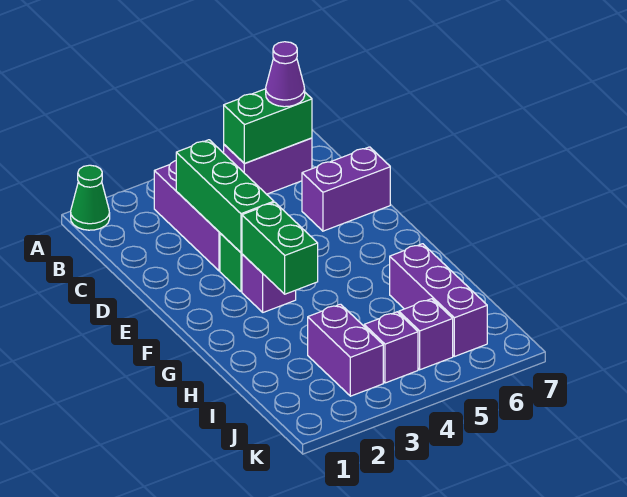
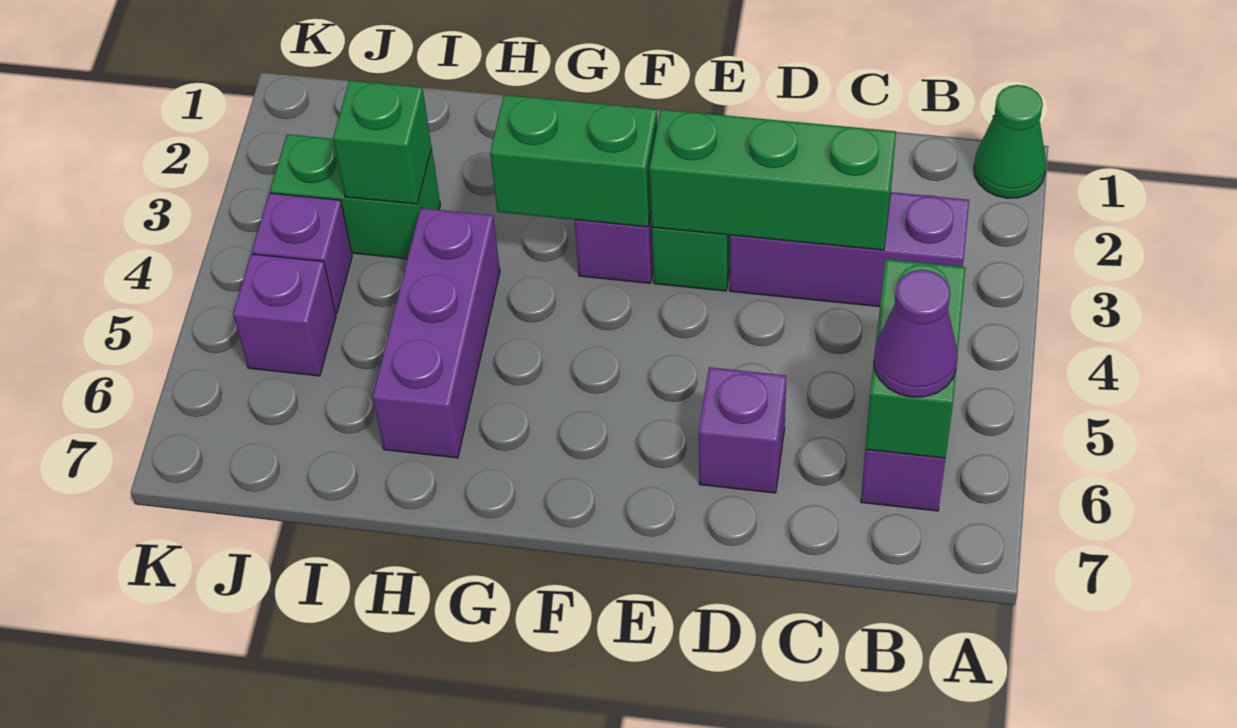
purple 1x2 brick [302,147,390,231] -> purple 1x1 brick [698,367,786,493]
purple 1x3 brick [390,244,487,356] -> purple 1x3 brick turned to [373,208,500,458]
purple 1x2 brick [308,304,383,396] -> green 1x2 brick [270,134,440,259]
none -> green 1x1 brick [333,81,432,204]

